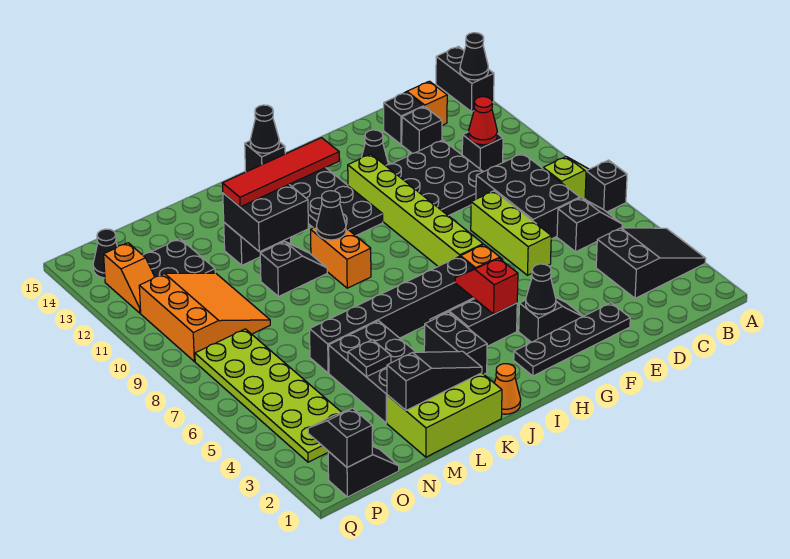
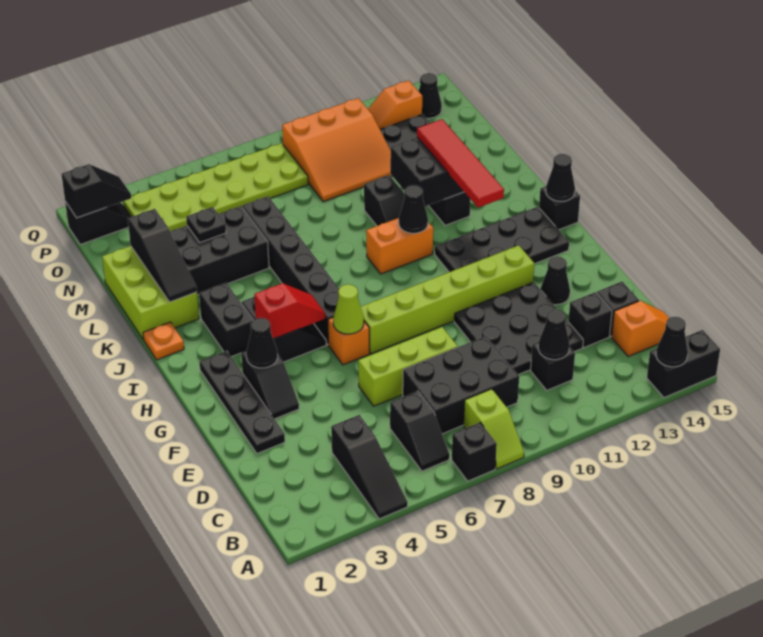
black 2x3 slope [596,228,706,298] -> black 1x3 slope [331,415,408,519]
red 1x1 cone [468,97,497,145] -> black 1x1 cone [538,309,570,360]
none -> lime 1x1 cone [333,284,364,334]
orange 1x1 cone [495,364,521,414] -> orange 1x1 plate [143,322,184,360]
black 1x2 brick [424,312,487,374] -> black 1x2 brick turned to [199,283,253,357]
black 1x2 slope [328,446,399,497] -> black 1x2 slope turned to [65,202,131,245]

